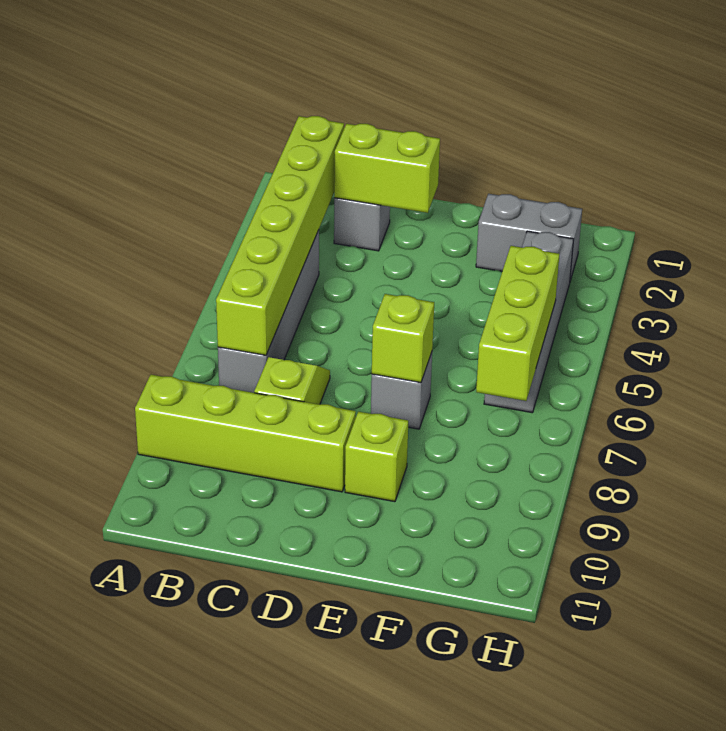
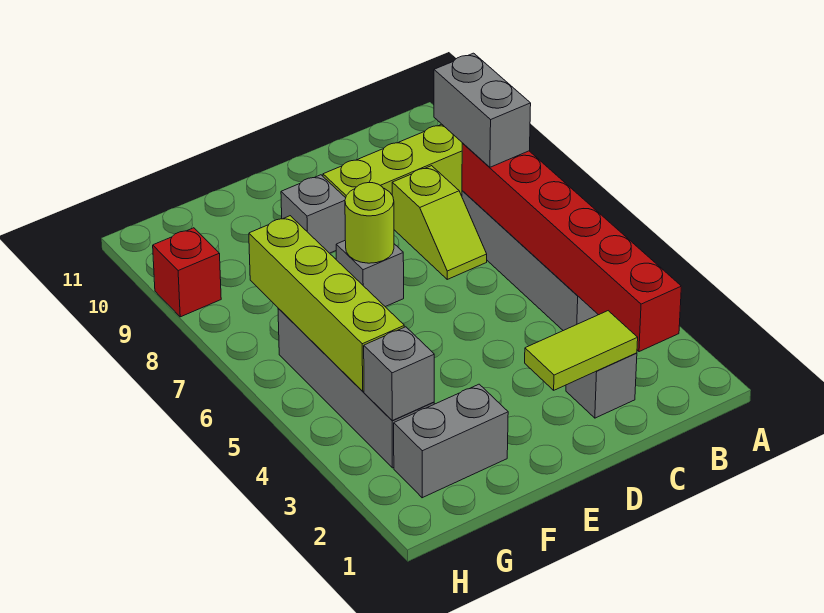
lime 1x6 brick [216,116,344,355] -> red 1x6 brick [462,143,681,352]
none -> grey 1x2 brick [434,53,531,167]
lime 1x2 brick [334,124,440,213] -> lime 1x2 tile [525,311,638,390]
lime 1x1 brick [372,294,434,383] -> lime 1x1 round brick [345,183,394,263]
lime 1x1 brick [345,411,408,502] -> grey 1x1 brick [281,175,346,253]
none -> grey 1x1 brick [364,327,434,421]
lime 1x3 brick [476,246,559,401] -> lime 1x4 brick [249,216,404,391]
none -> red 1x1 brick [153,228,221,317]

